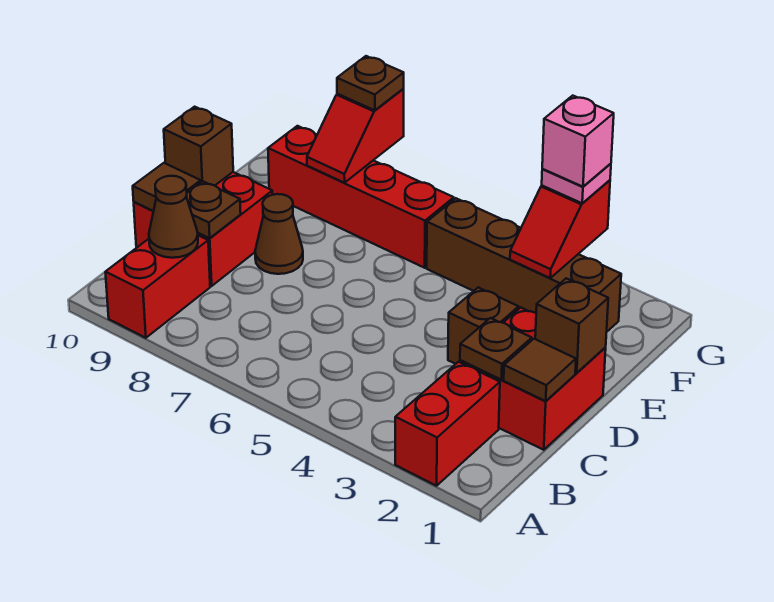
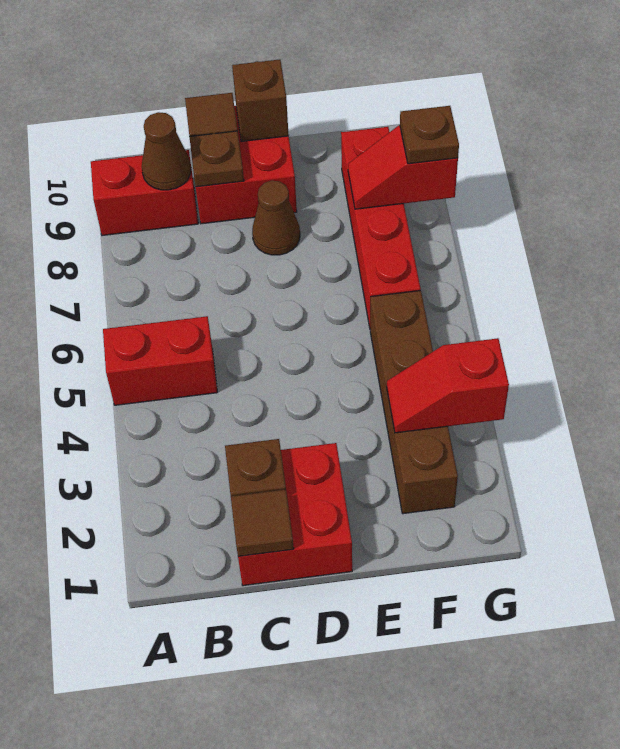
red 1x2 brick [395,362,500,486] -> red 1x2 brick moved to [103,316,217,405]
brown 1x1 brick [535,278,608,373] -> none
brown 1x1 brick [448,287,519,364] -> none
pink 1x1 plate [542,164,611,203] -> none
pink 1x1 brick [542,96,614,187] -> none

